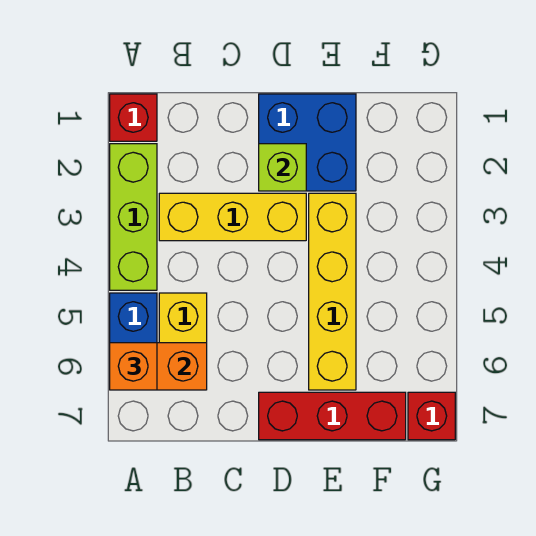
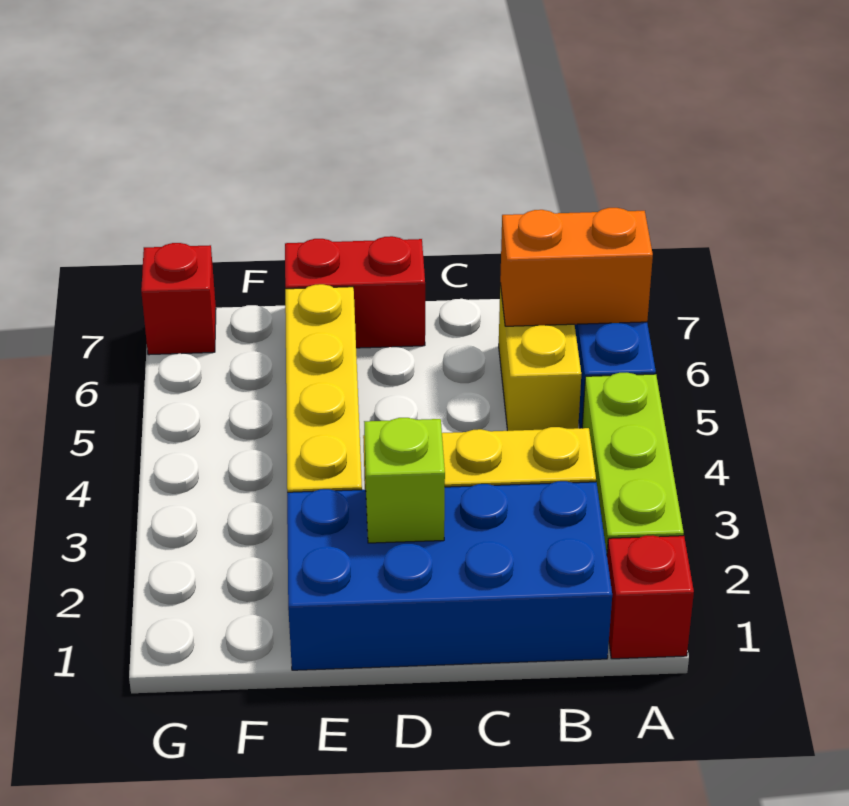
orange 1x1 brick [110,343,157,390] -> none
blue 2x2 brick [259,94,356,191] -> blue 2x4 brick [287,481,612,670]
red 1x3 brick [259,392,406,440] -> red 1x2 brick [285,236,425,348]

